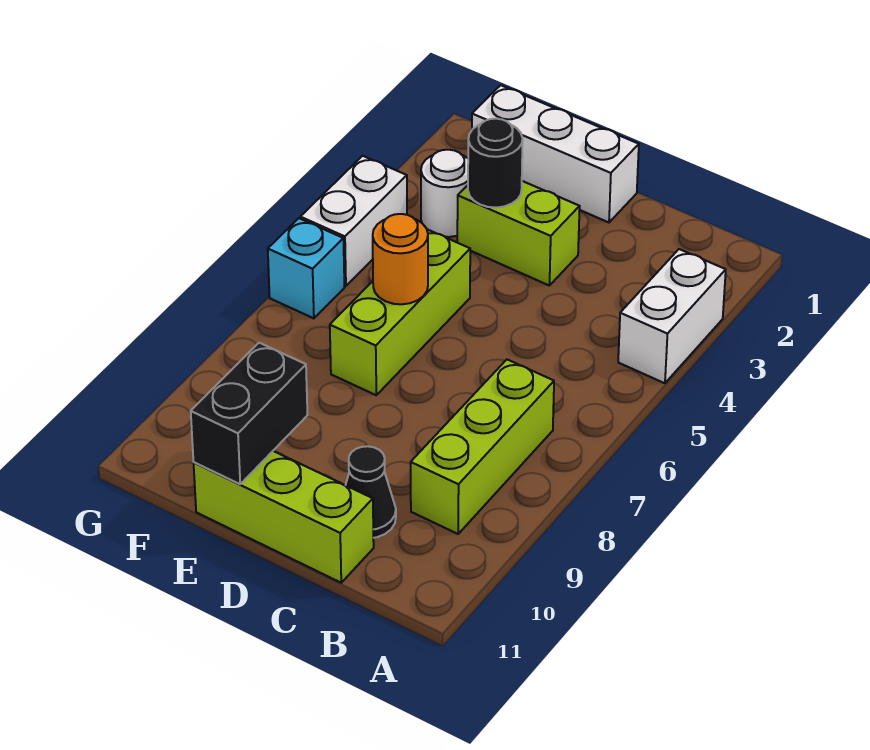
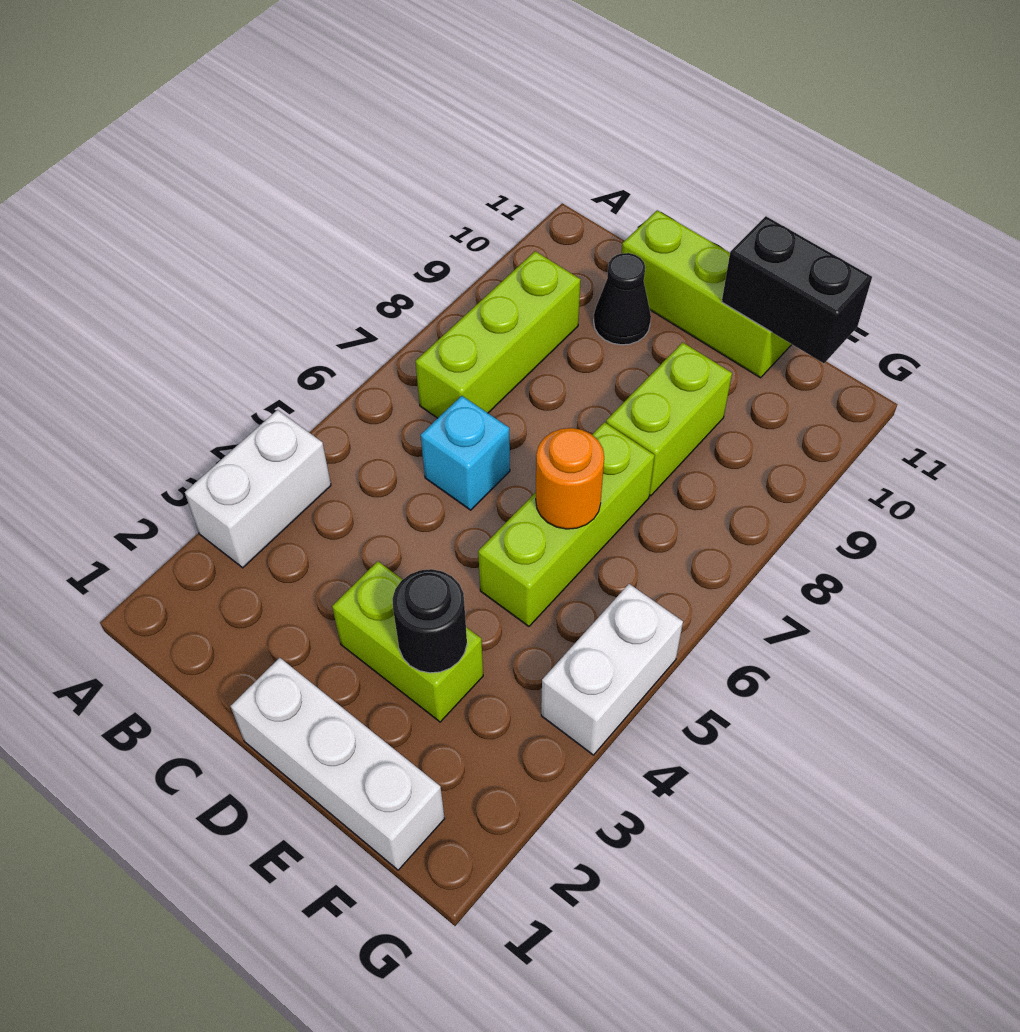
none -> lime 1x2 brick [606,342,732,496]
black 1x2 brick [191,343,307,484] -> black 1x2 brick turned to [722,216,872,363]
white 1x1 round brick [421,150,468,237] -> none
cyan 1x1 brick [268,218,344,318] -> cyan 1x1 brick moved to [421,396,510,510]

